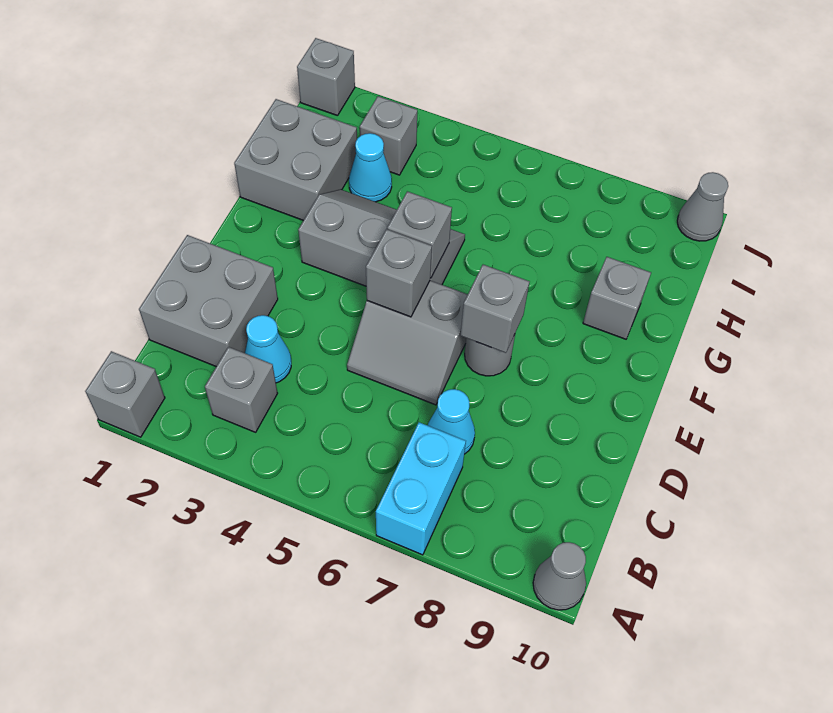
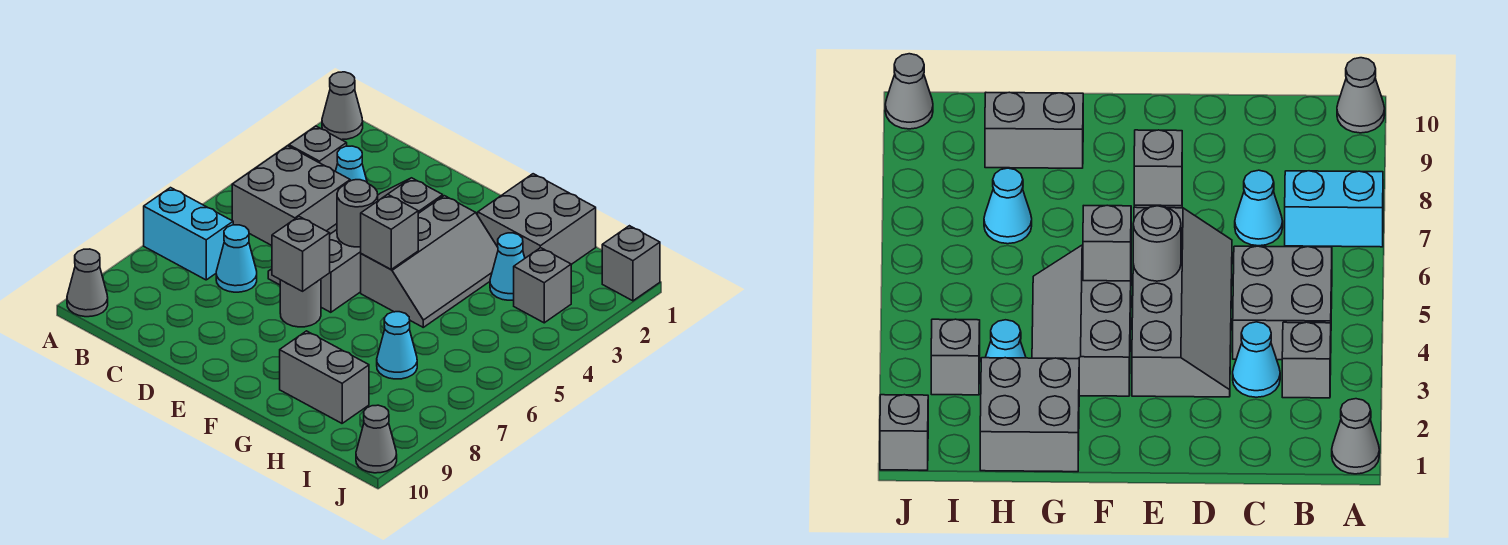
grey 1x1 brick [85,351,165,437] -> grey 1x1 cone [322,72,363,140]
grey 2x2 brick [139,235,278,367] -> grey 2x2 brick moved to [232,146,350,245]
grey 2x2 slope [347,281,468,405] -> grey 2x4 slope [268,178,443,312]
grey 1x1 brick [366,229,432,317] -> grey 1x1 round brick [337,180,378,247]
grey 1x1 brick [583,257,651,339] -> grey 1x2 brick [280,331,369,423]
none -> cyan 1x1 cone [377,312,417,379]

